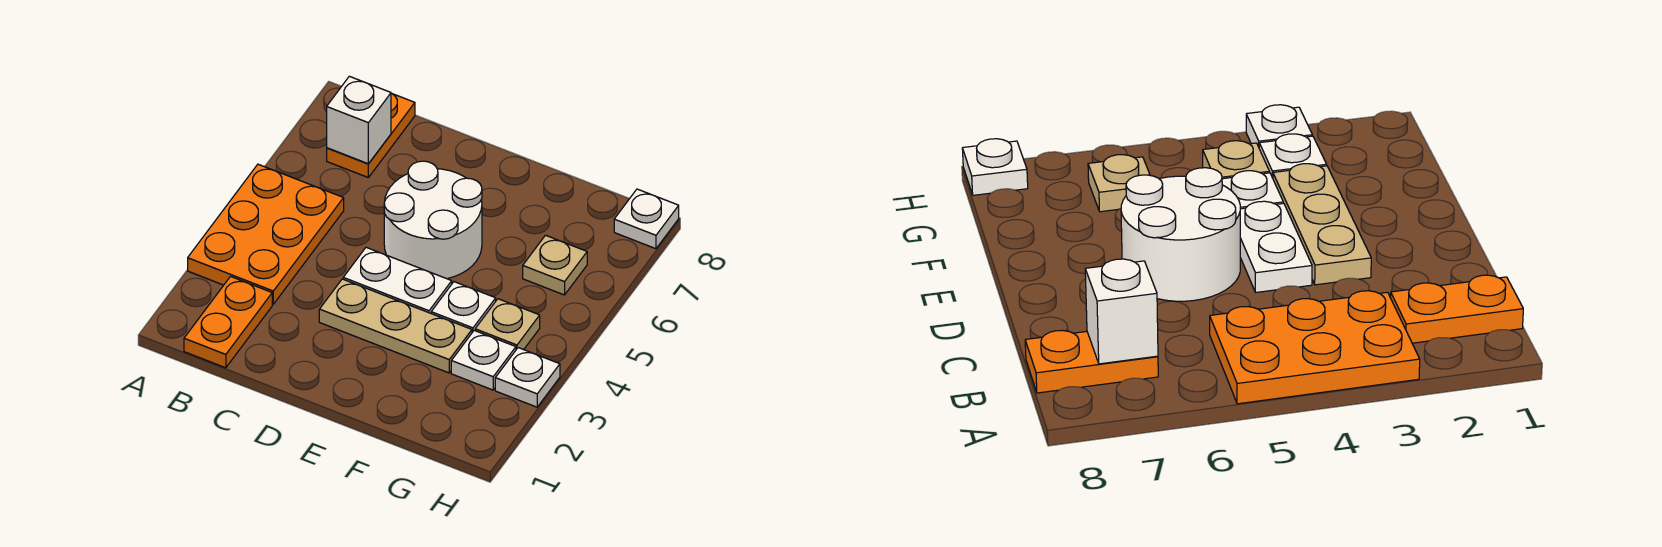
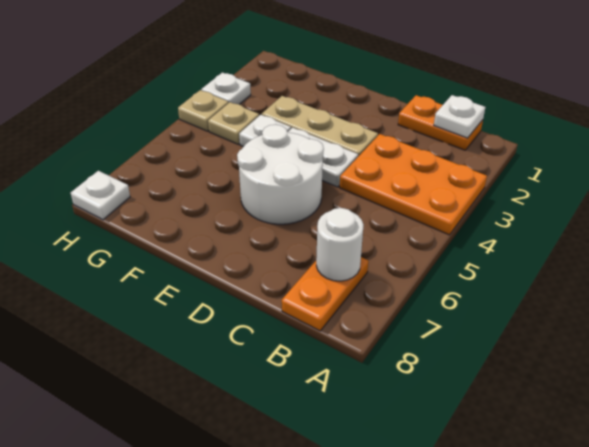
orange 2x3 plate [188,164,344,304] -> orange 2x3 plate turned to [340,134,487,235]
orange 1x2 plate [184,277,272,368] -> orange 1x2 plate turned to [398,95,483,150]
white 1x1 brick [327,76,391,164] -> white 1x1 round brick [316,208,364,281]
white 1x1 plate [451,330,516,390] -> white 1x1 plate moved to [434,95,485,138]
tan 1x1 plate [523,235,587,295] -> tan 1x1 plate moved to [178,90,228,131]

